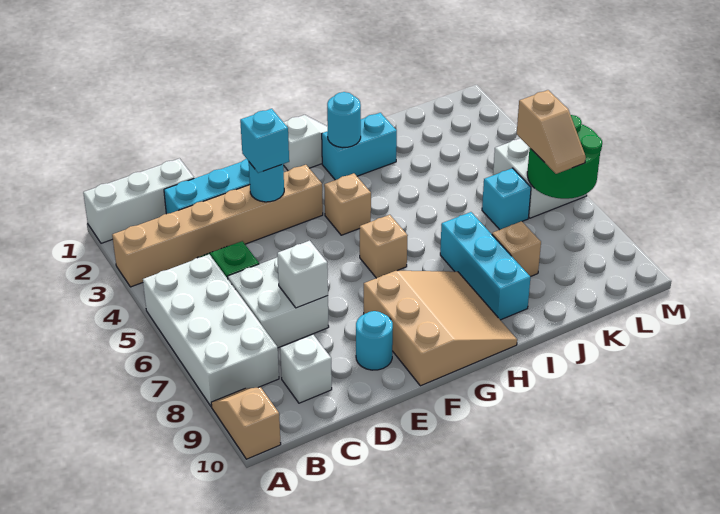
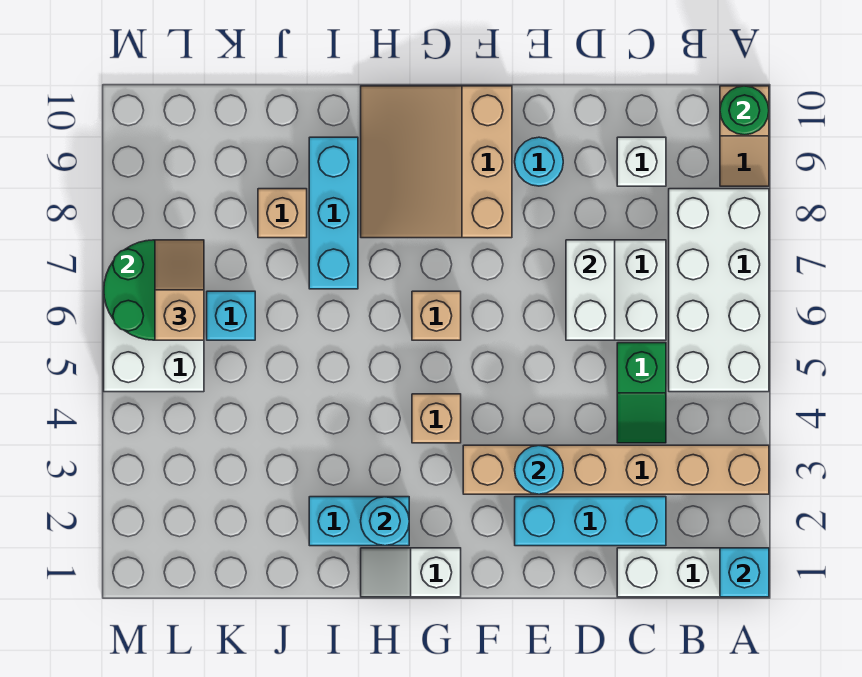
none -> green 1x1 round brick [720,86,769,135]
white 1x1 brick [277,241,328,308] -> white 1x2 brick [566,240,615,340]
cyan 1x1 brick [240,109,289,173] -> cyan 1x1 brick moved to [720,548,769,597]

